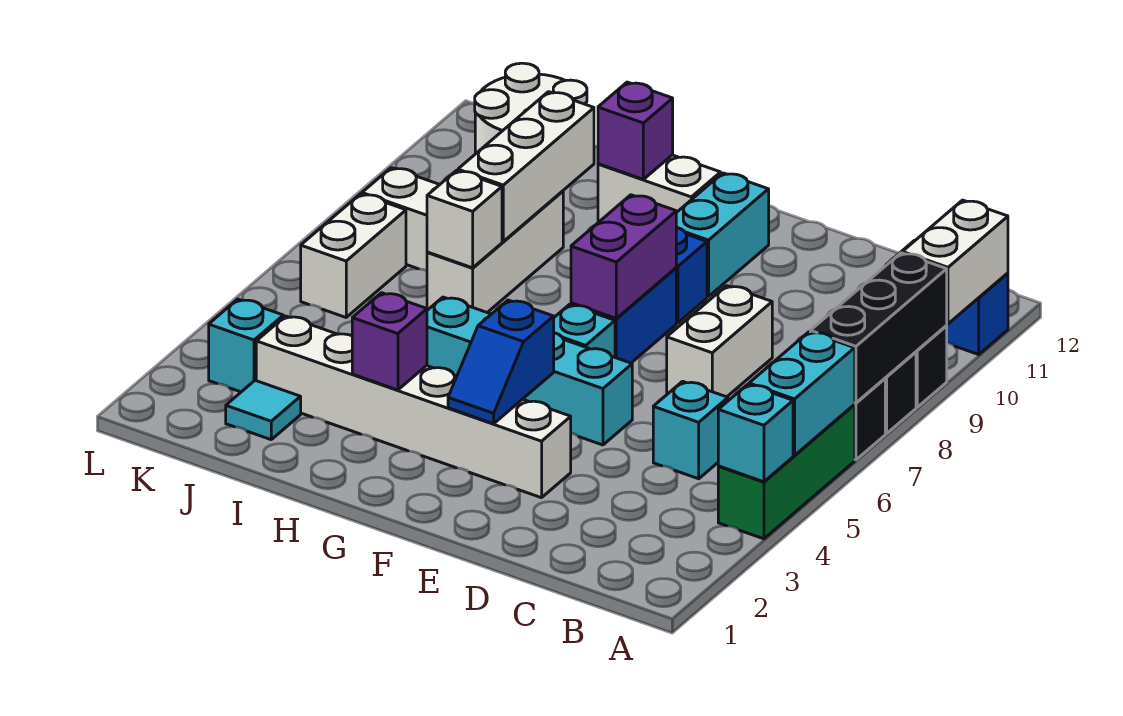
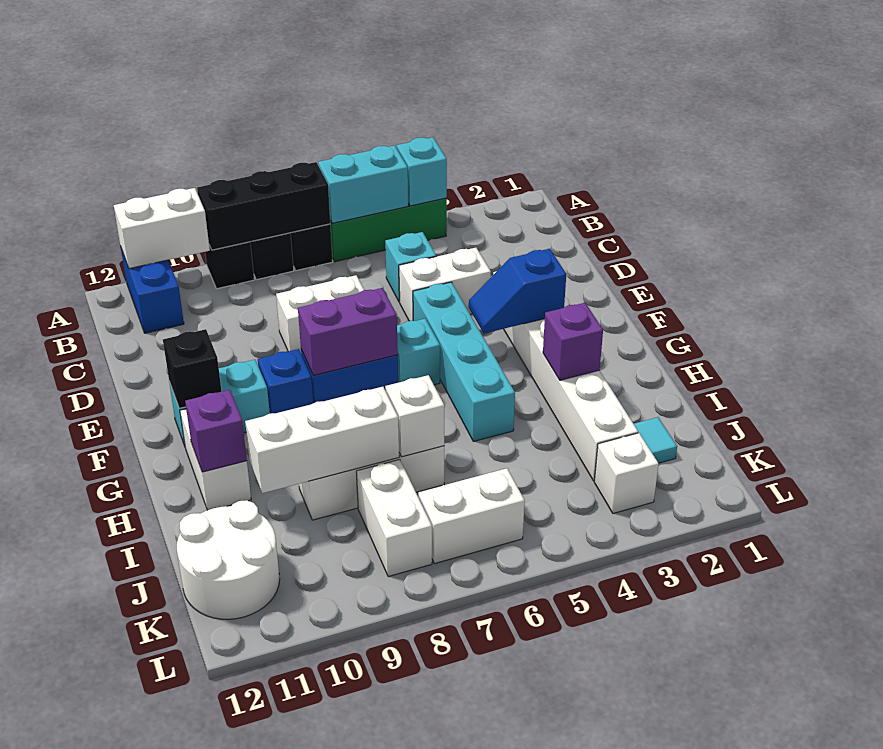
none -> white 1x2 brick [399,248,491,321]
blue 1x2 slope [448,300,554,424] -> blue 1x2 slope turned to [469,249,566,333]
none -> black 1x1 brick [163,329,222,408]
cyan 1x1 brick [209,299,283,392] -> white 1x1 brick [594,433,659,513]

